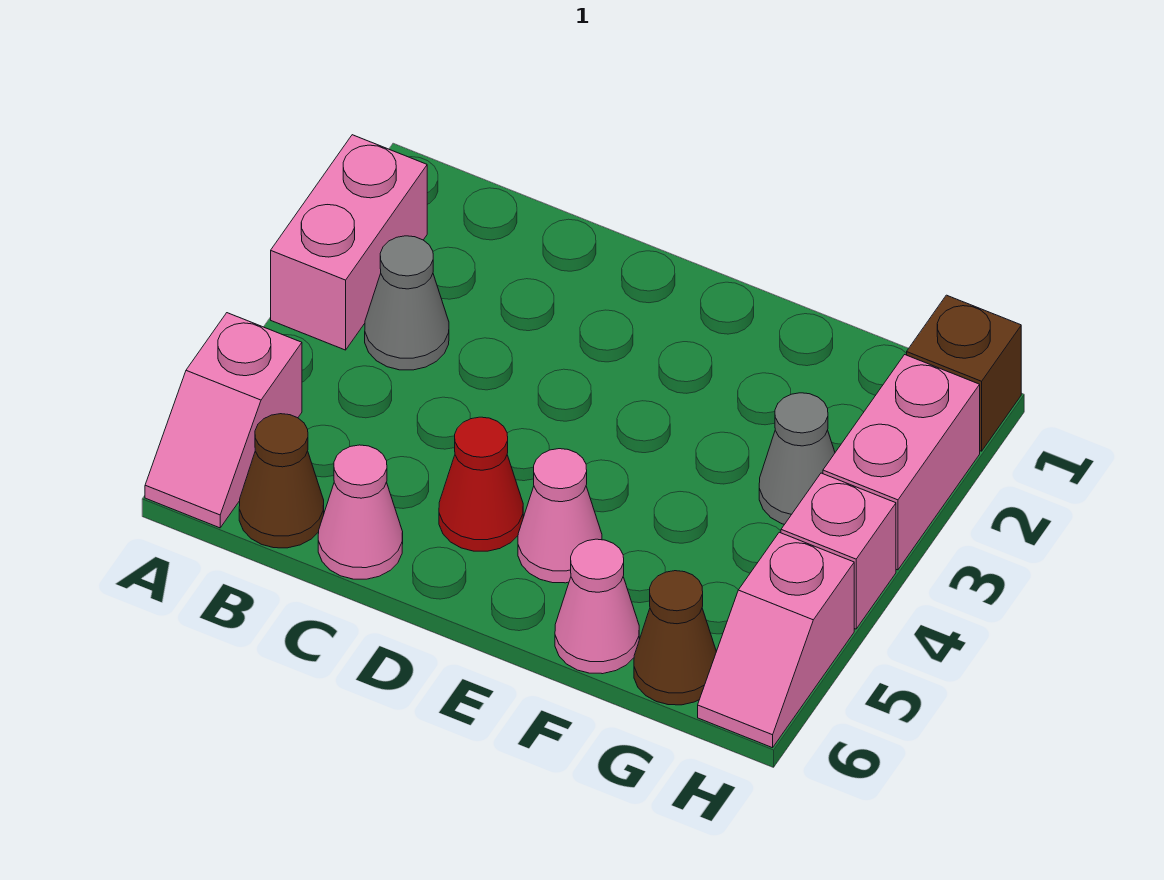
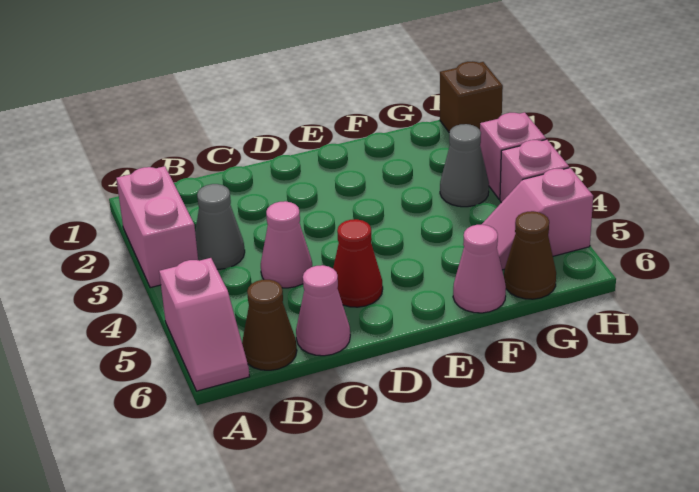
pink 1x1 cone [518,449,602,583] -> pink 1x1 cone moved to [261,201,312,288]
pink 1x2 brick [823,355,980,570] -> pink 1x1 brick [480,112,546,199]
pink 1x2 slope [698,532,854,748] -> pink 1x2 slope turned to [481,168,593,270]

